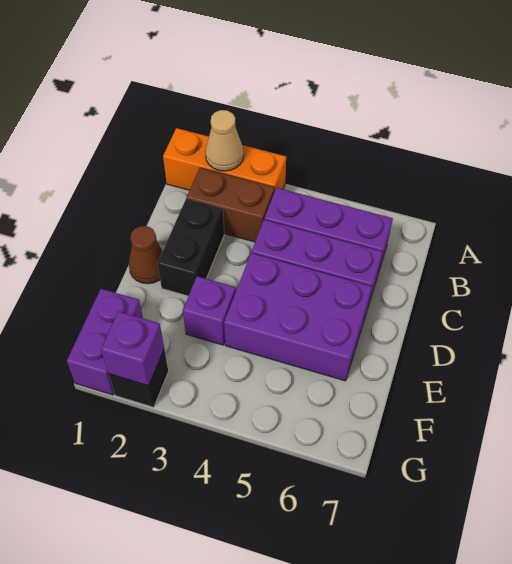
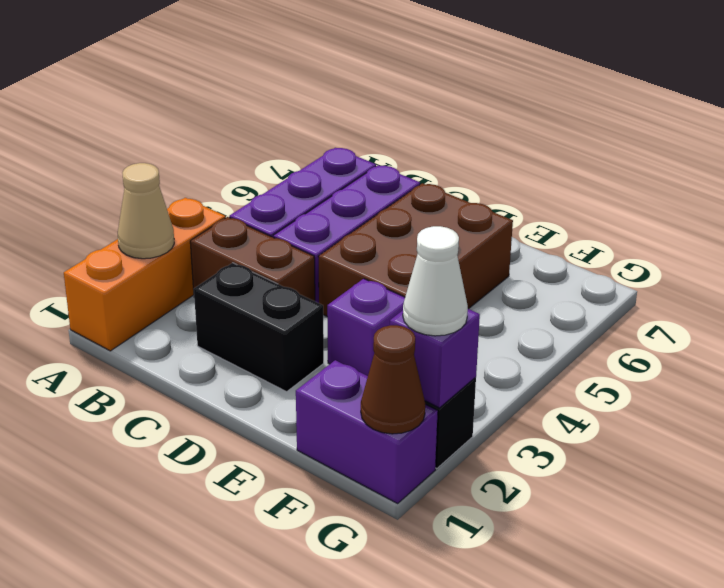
brown 1x2 brick [187,168,274,242] -> brown 1x2 brick turned to [190,217,315,301]
brown 1x1 cone [129,226,163,284] -> brown 1x1 cone moved to [361,325,425,434]
purple 2x3 brick [224,253,372,381] -> brown 2x3 brick [318,183,513,316]
none -> white 1x1 cone [403,226,468,336]

